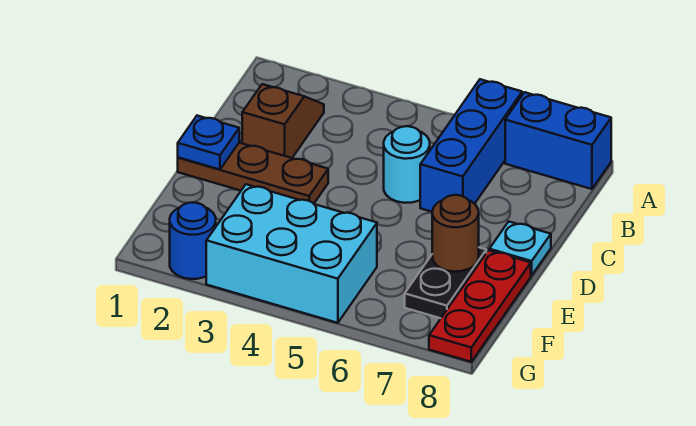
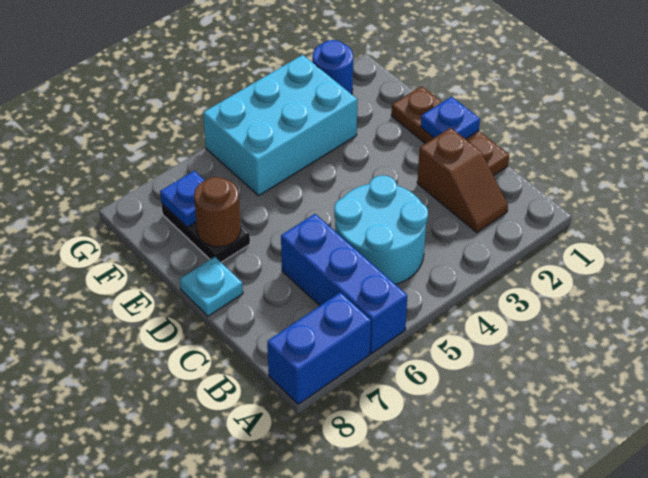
cyan 1x1 round brick [384,126,430,203] -> cyan 2x2 round brick [334,175,428,284]
brown 1x3 plate [178,143,328,204] -> brown 1x3 plate turned to [391,86,509,176]
red 1x3 plate [429,250,531,362] -> none
none -> blue 1x1 plate [160,171,205,227]

